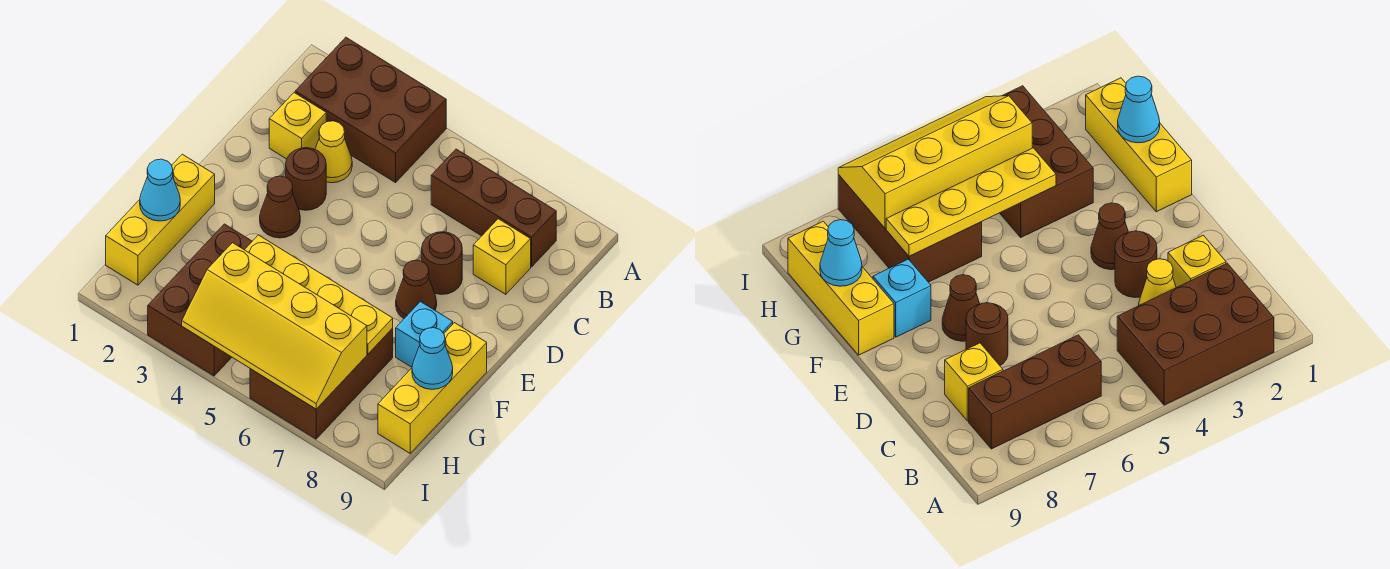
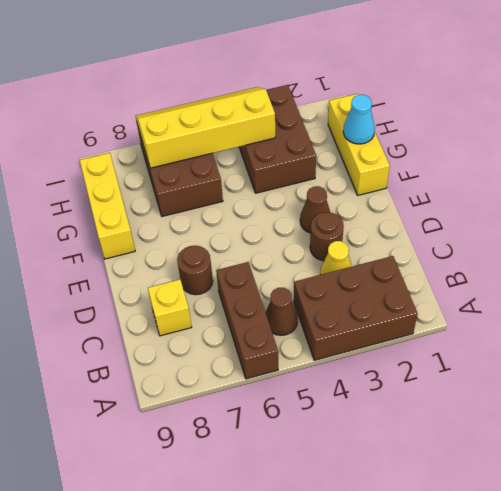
brown 1x3 brick [431,149,556,267] -> brown 1x3 brick turned to [216,262,278,379]
yellow 1x1 brick [269,93,326,159] -> none
brown 1x1 cone [396,260,437,319] -> brown 1x1 cone moved to [266,288,298,335]
cyan 1x1 brick [396,302,453,367] -> none
yellow 1x4 plate [245,235,393,354] -> none
cyan 1x1 cone [412,328,453,389] -> none

